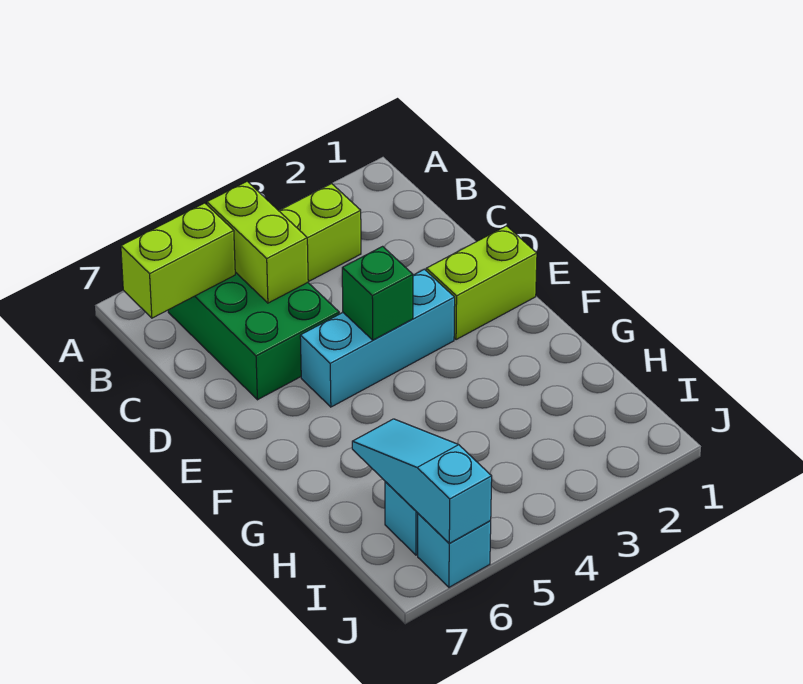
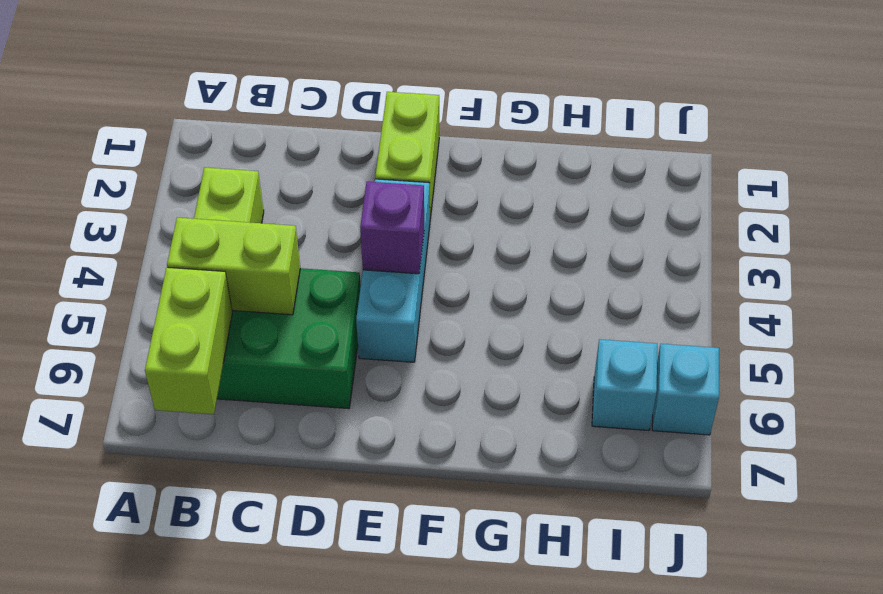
green 1x1 brick [342,246,413,340] -> purple 1x1 brick [360,182,424,274]
cyan 1x3 slope [352,419,492,543] -> none

